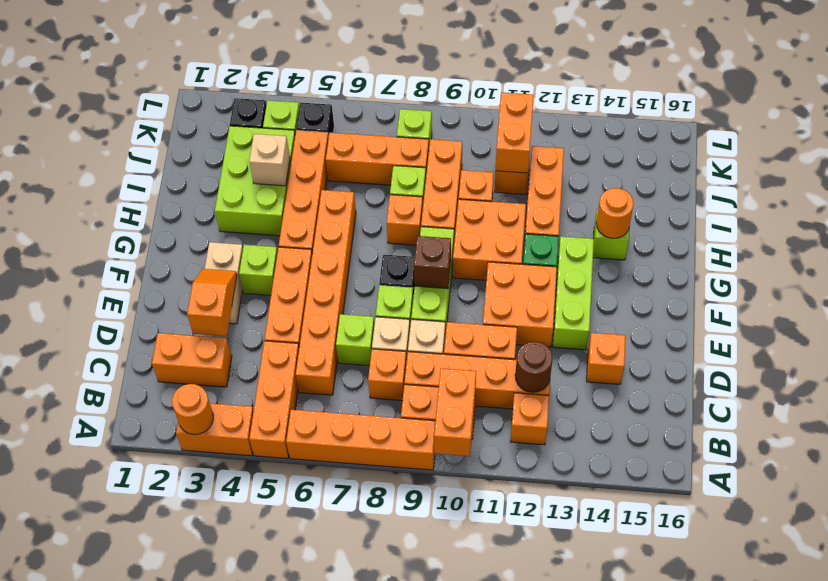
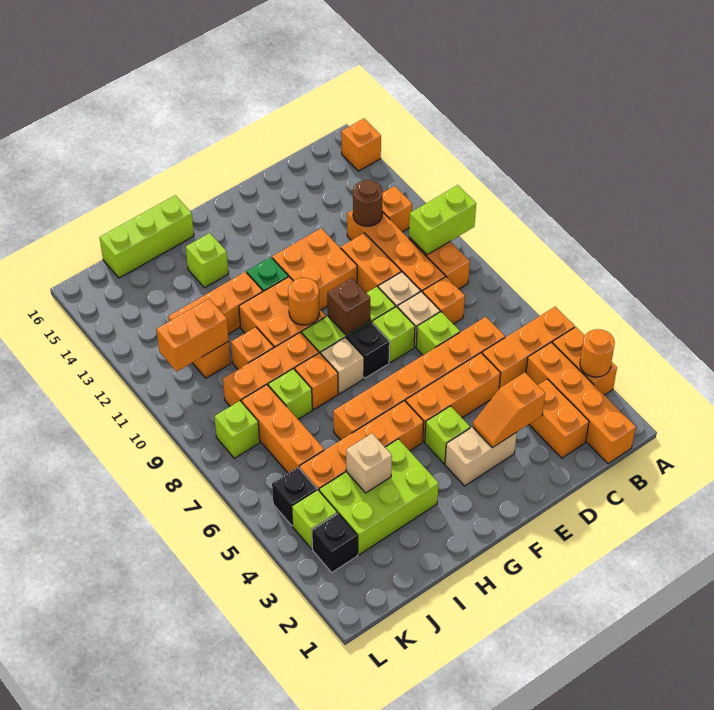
orange 1x4 brick [286,410,435,470] -> orange 1x4 brick moved to [526,342,636,464]
orange 1x2 brick [434,368,476,456] -> lime 1x2 brick [409,185,476,255]
orange 1x1 brick [587,333,626,384] -> orange 1x1 brick moved to [341,119,381,171]
lime 1x3 brick [553,237,594,350] -> lime 1x3 brick moved to [99,195,194,278]
none -> tan 1x1 brick [321,337,364,394]
orange 1x1 round brick [596,188,634,238] -> orange 1x1 round brick moved to [288,278,319,325]

